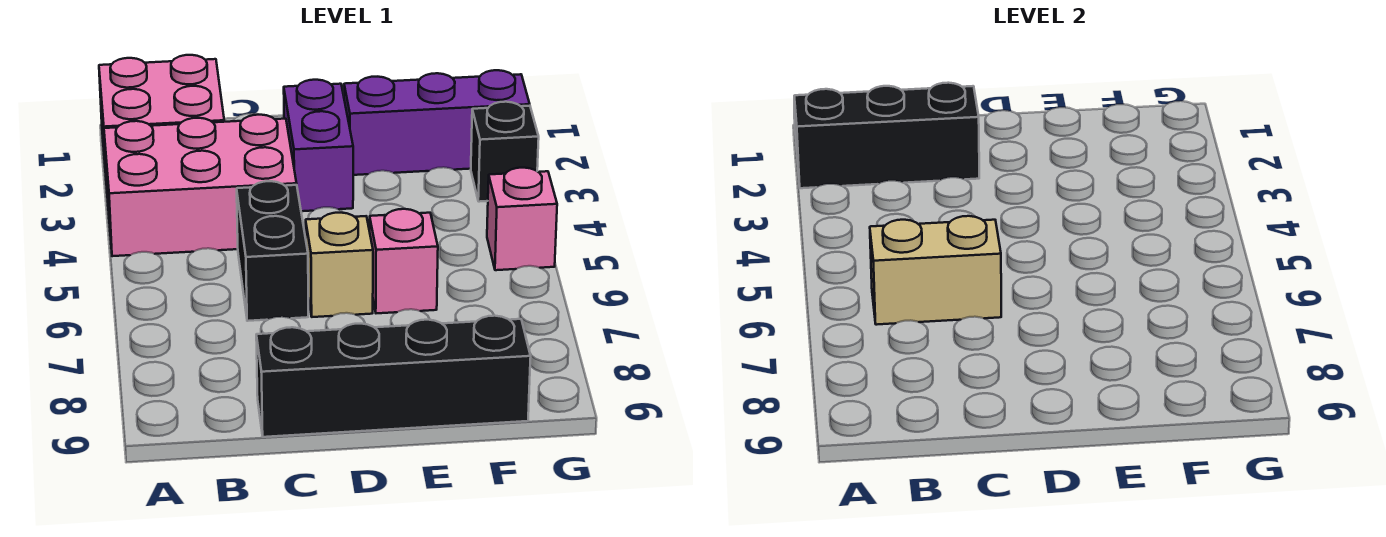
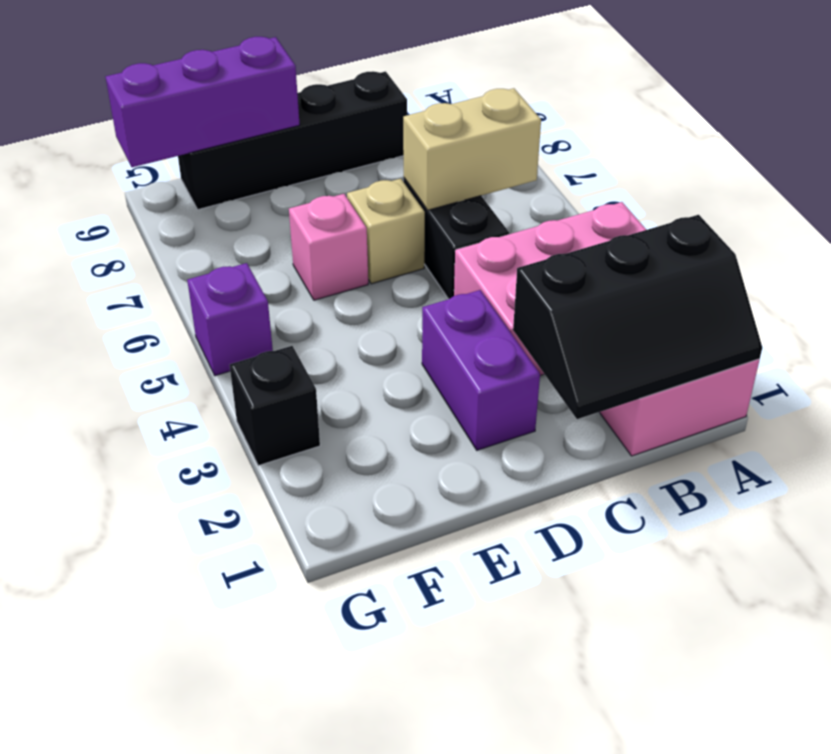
purple 1x3 brick [344,70,530,175] -> purple 1x3 brick moved to [106,37,300,167]
pink 1x1 brick [487,168,557,270] -> purple 1x1 brick [187,263,273,376]

